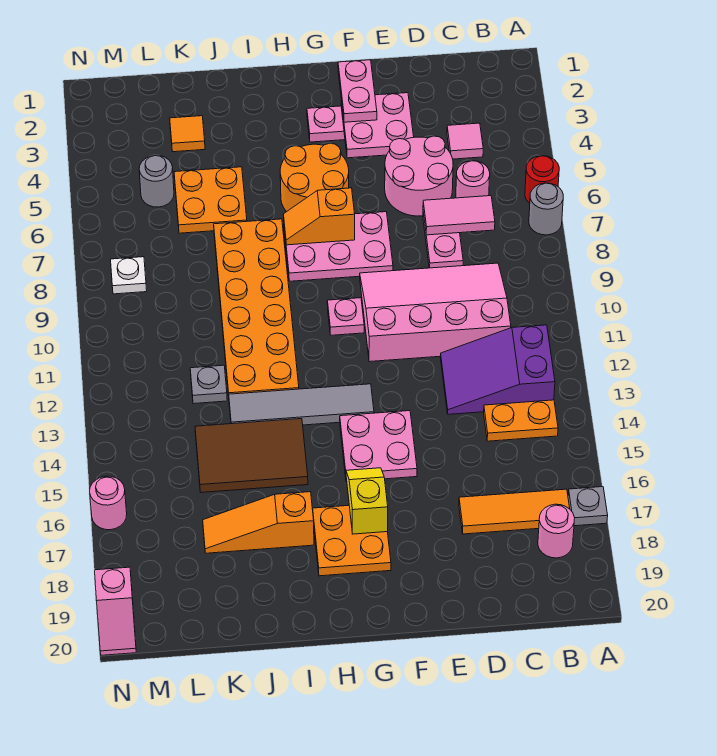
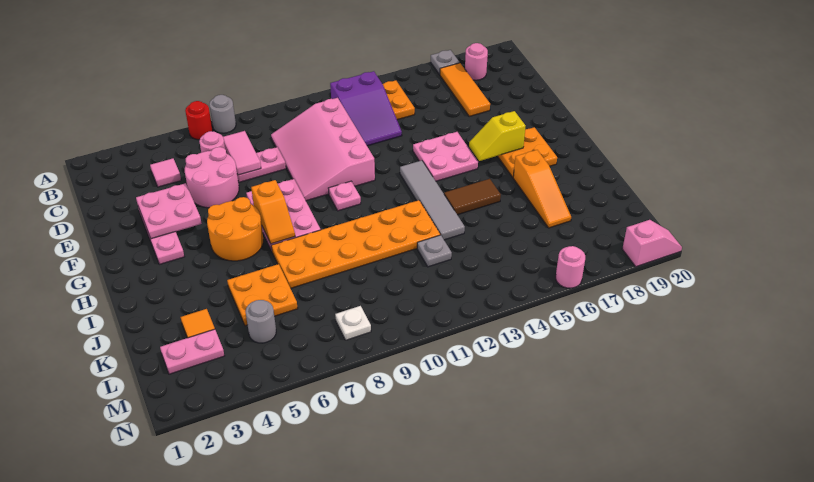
pink 1x2 plate [338,60,377,122] -> pink 1x2 plate moved to [160,329,224,374]
brown 2x3 tile [195,419,308,493] -> brown 1x2 tile [444,179,501,215]

